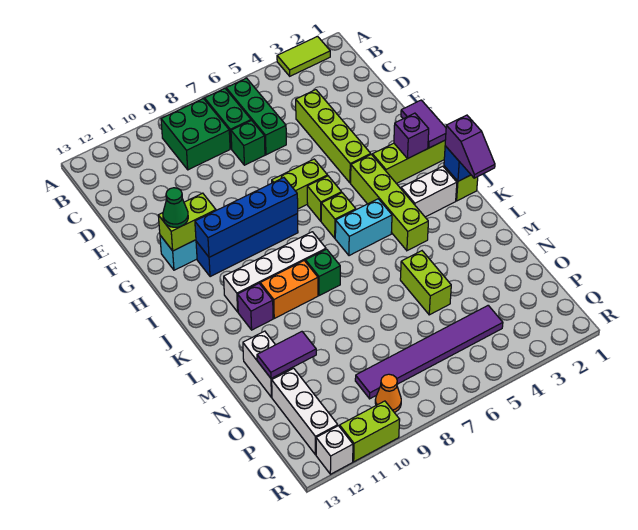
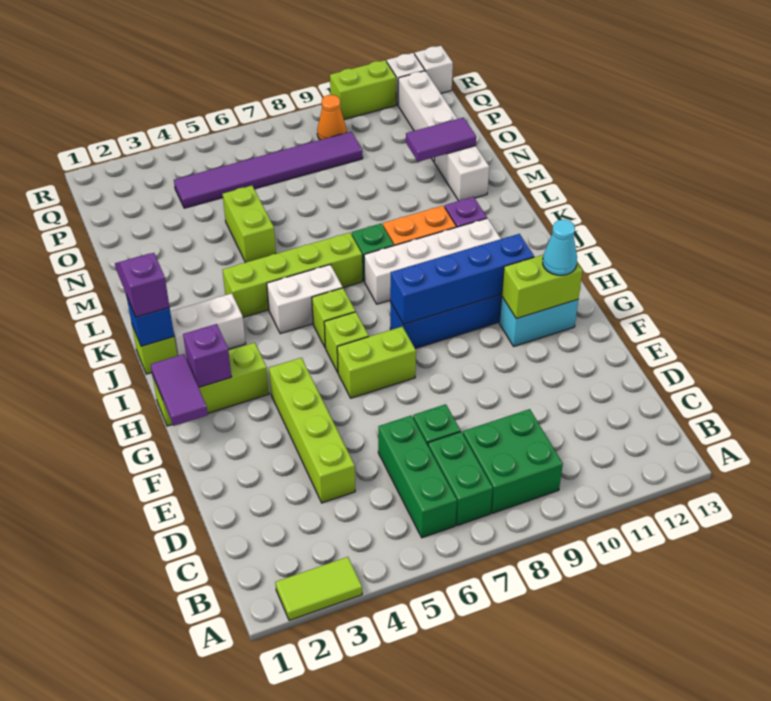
green 1x1 cone [163,188,188,227] -> cyan 1x1 cone [543,220,577,275]
lime 1x4 brick [351,154,428,251] -> lime 1x4 brick turned to [222,233,362,317]
cyan 1x2 brick [335,199,392,256] -> white 1x2 brick [267,265,342,334]
none -> white 1x1 brick [415,46,453,93]

